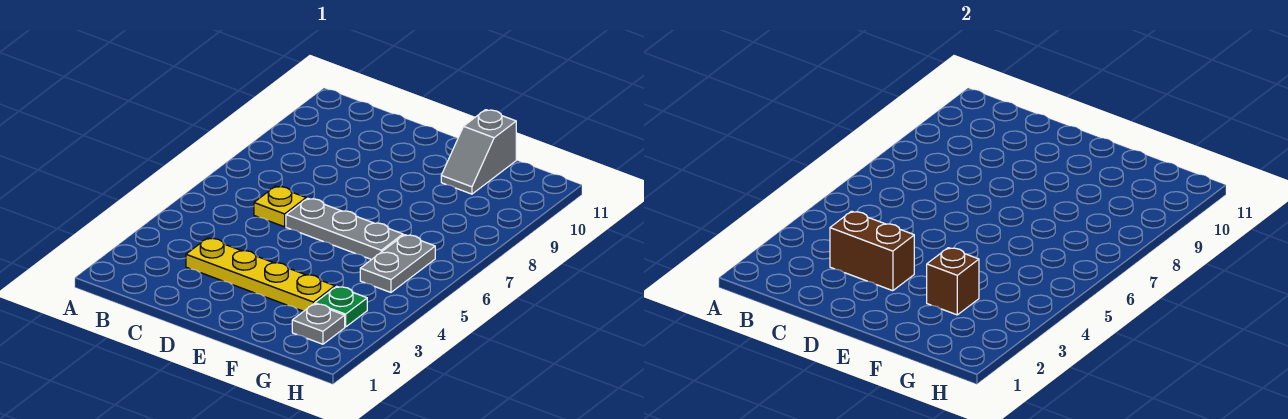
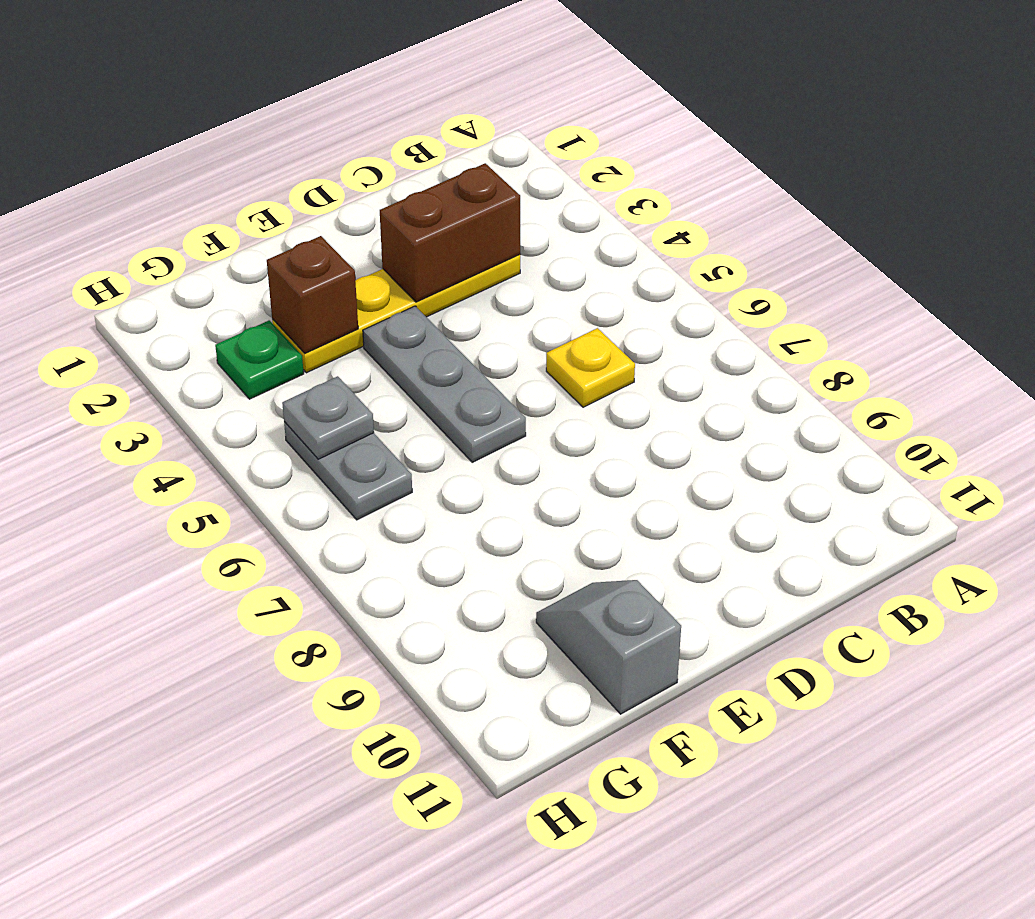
grey 1x3 plate [286,198,403,260] -> grey 1x3 plate turned to [363,306,526,462]
grey 1x1 plate [292,304,345,344] -> grey 1x1 plate moved to [282,376,374,459]

